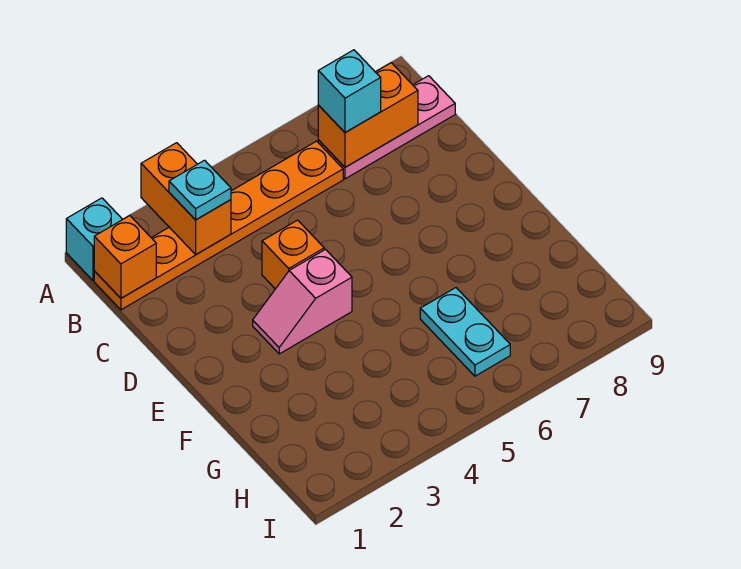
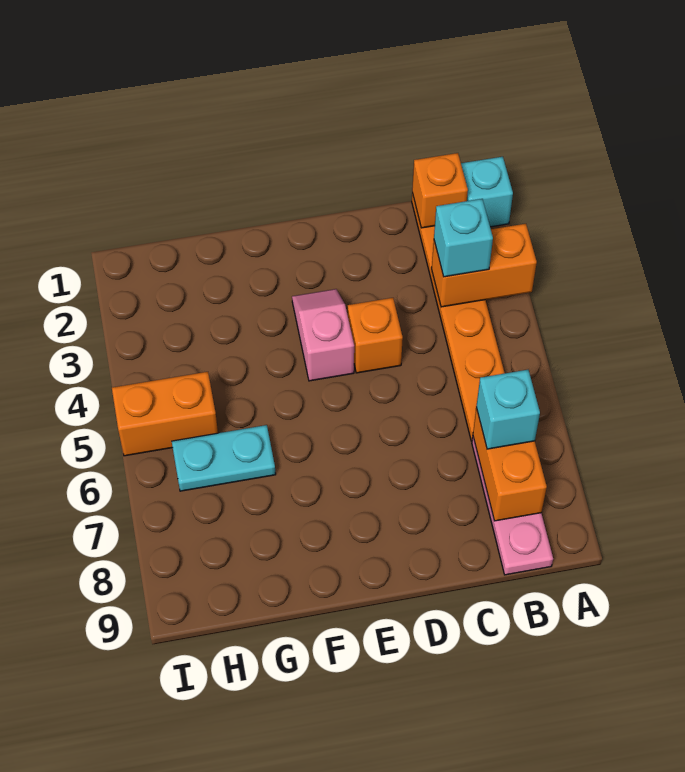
cyan 1x1 plate [169,160,231,220] -> cyan 1x1 brick [434,199,493,277]
none -> orange 1x2 brick [112,372,218,456]

